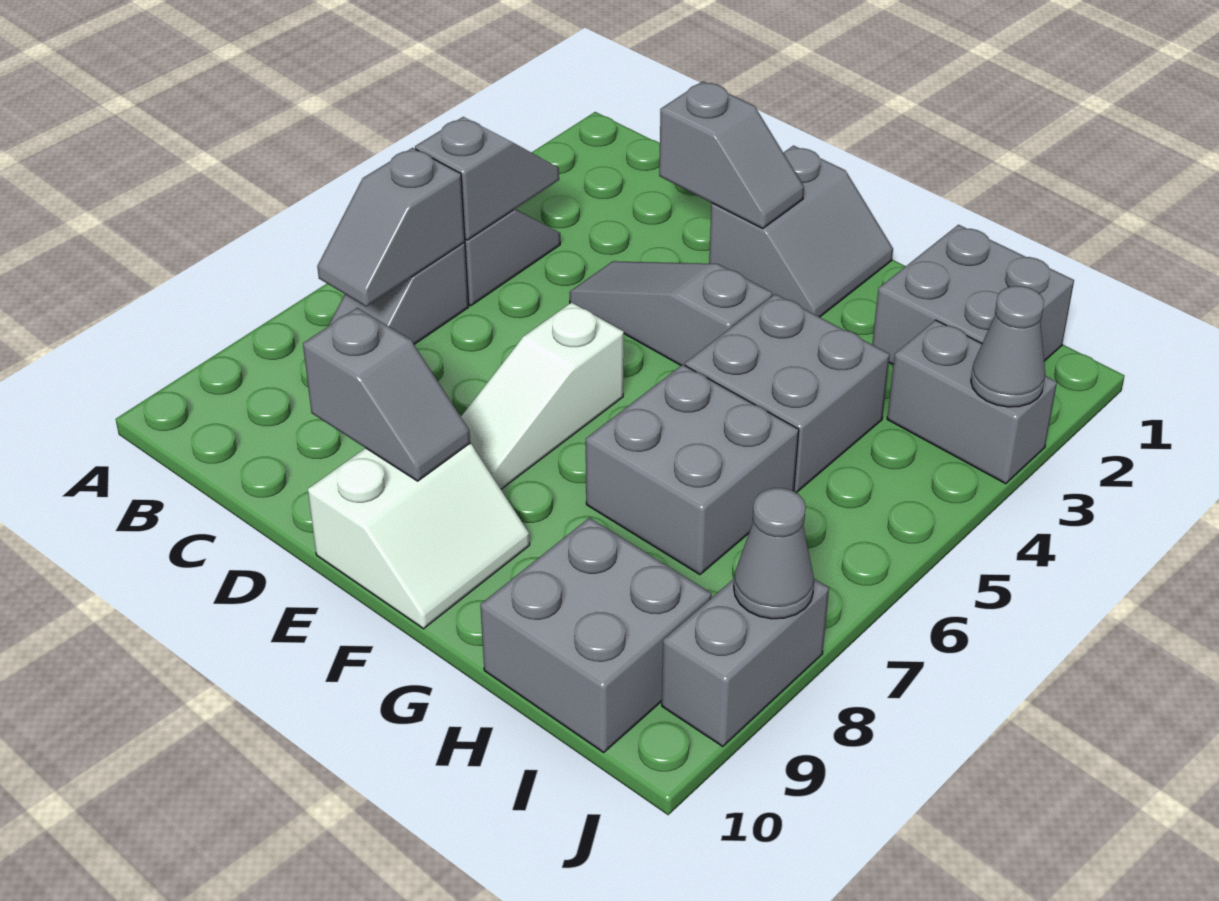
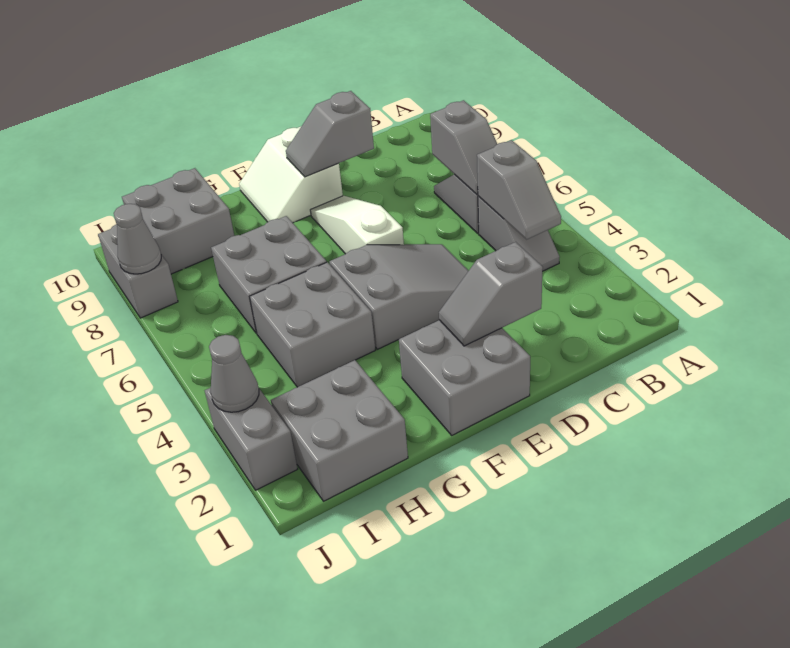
grey 1x2 slope [317,148,465,307] -> grey 1x2 slope turned to [430,100,497,194]
grey 1x3 slope [570,261,772,365] -> grey 2x3 slope [329,244,469,349]
grey 2x2 slope [709,146,893,317] -> grey 2x2 brick [399,320,530,435]
grey 1x2 brick [887,320,1057,484] -> grey 1x2 brick turned to [205,388,298,490]

